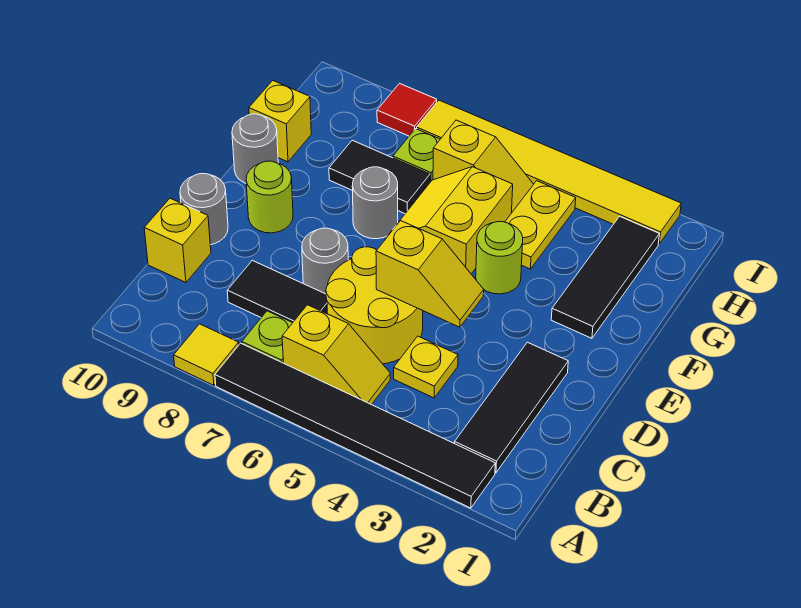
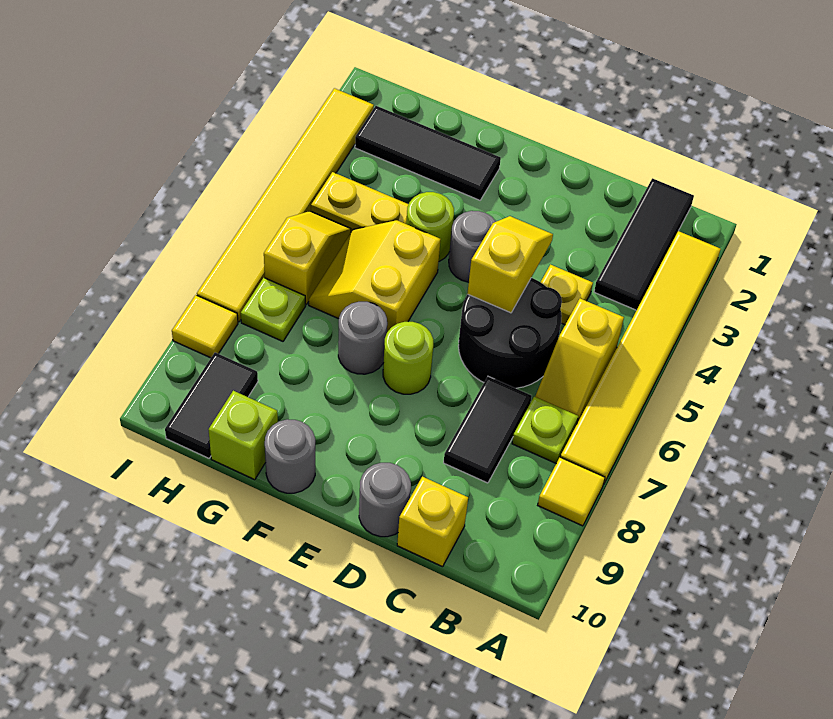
black 1x6 tile [215,343,495,508] -> yellow 1x6 tile [560,231,721,485]
black 1x3 tile [455,342,568,473] -> black 1x3 tile turned to [594,178,694,310]
yellow 1x2 slope [282,305,390,405] -> yellow 1x2 slope turned to [535,299,624,423]
yellow 2x2 round brick [326,247,423,364] -> black 2x2 round brick [458,278,562,388]
grey 1x1 round brick [302,228,348,294] -> grey 1x1 round brick moved to [449,211,496,282]
lime 1x1 round brick [246,161,293,233] -> lime 1x1 round brick moved to [383,322,433,394]
yellow 2x2 slope [386,167,513,274] -> yellow 2x2 slope turned to [309,220,440,332]
black 1x2 tile [329,140,430,214] -> black 1x2 tile moved to [165,353,258,458]
yellow 1x1 brick [249,81,311,162] -> lime 1x1 brick [209,391,278,480]
red 1x1 tile [377,83,437,136] -> yellow 1x1 tile [172,295,238,358]

